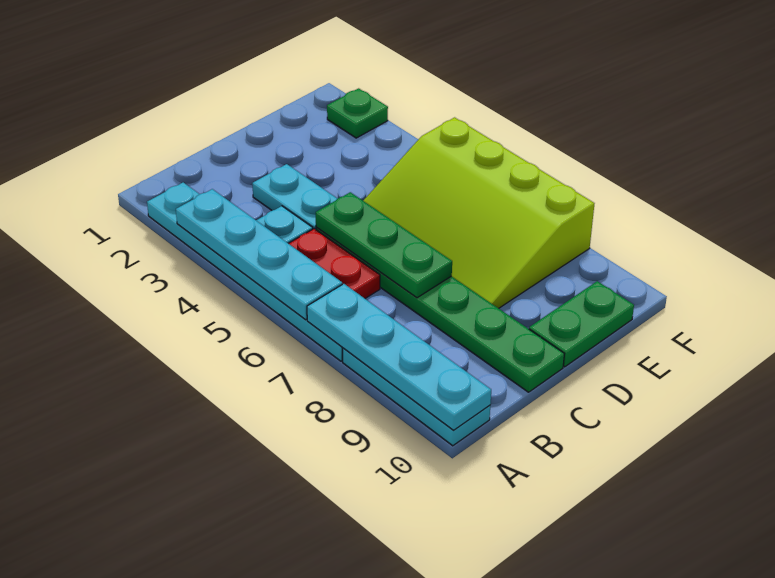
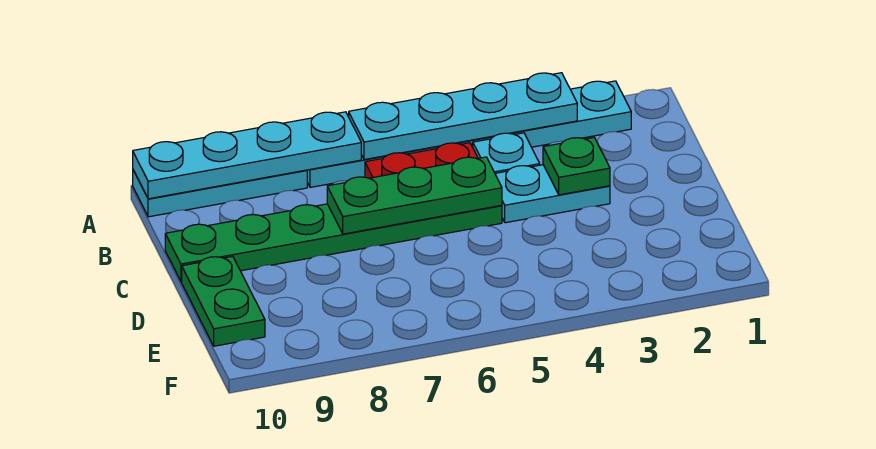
lime 3x4 slope [363,117,595,308] -> none
green 1x1 plate [327,88,388,138] -> green 1x1 plate moved to [543,138,610,195]

